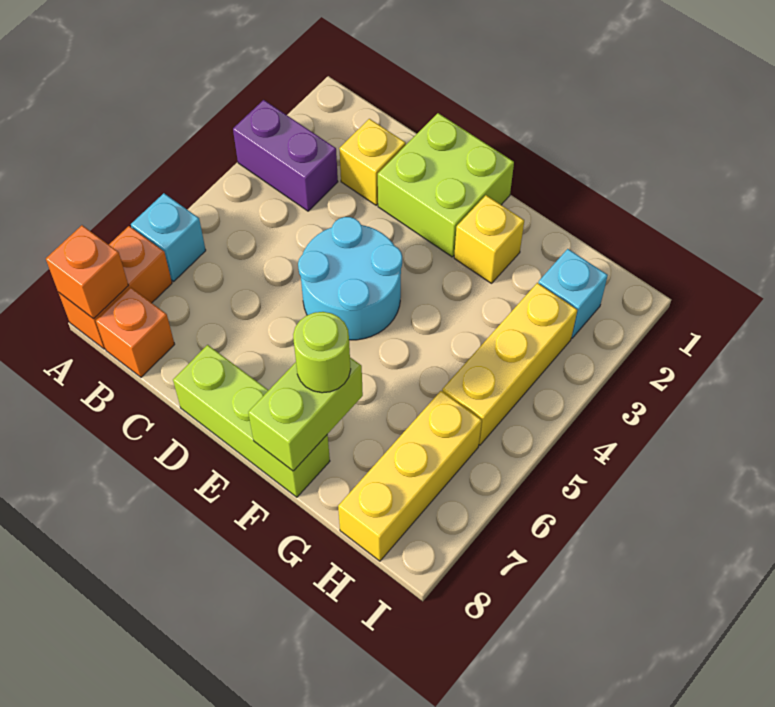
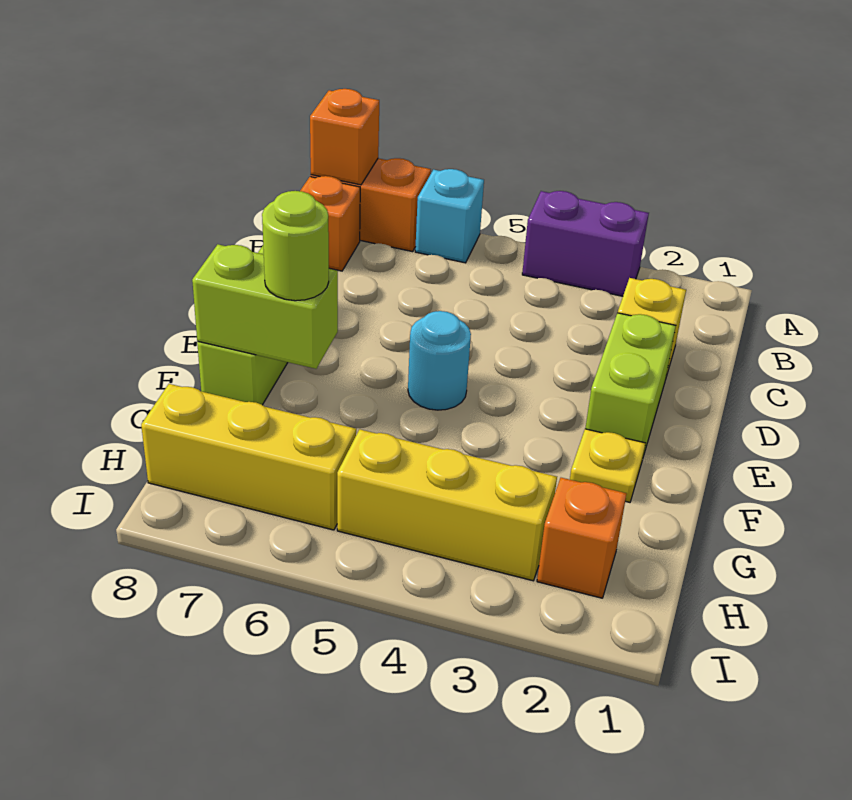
purple 1x2 brick [233,100,338,211] -> purple 1x2 brick turned to [522,191,649,296]
lime 2x2 brick [378,113,514,257] -> lime 1x2 brick [585,313,676,456]
cyan 2x2 round brick [298,217,402,340] -> cyan 1x1 round brick [408,311,471,410]
yellow 1x1 brick [454,195,524,283] -> yellow 1x1 plate [570,429,646,502]
cyan 1x1 brick [538,249,608,338] -> orange 1x1 brick [537,478,627,598]

